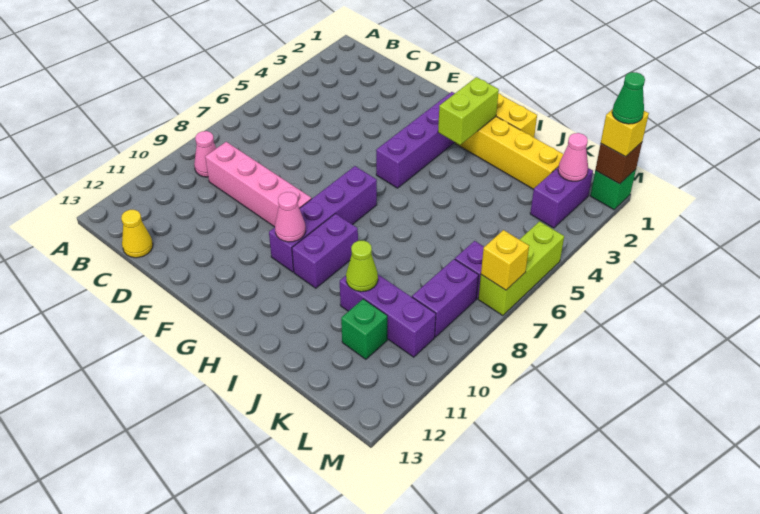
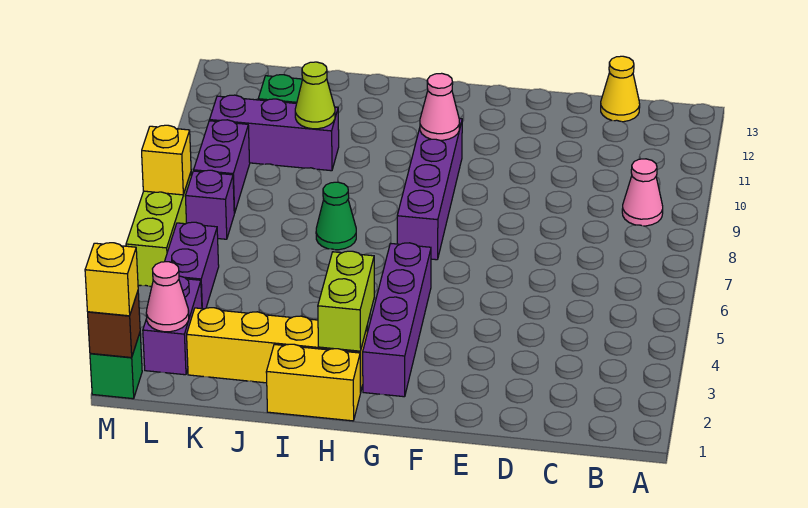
pink 1x4 brick [205,142,311,227] -> none
purple 1x2 brick [292,214,358,288] -> purple 1x2 brick moved to [165,222,219,309]
green 1x1 cone [612,72,645,124] -> green 1x1 cone moved to [316,182,356,250]

